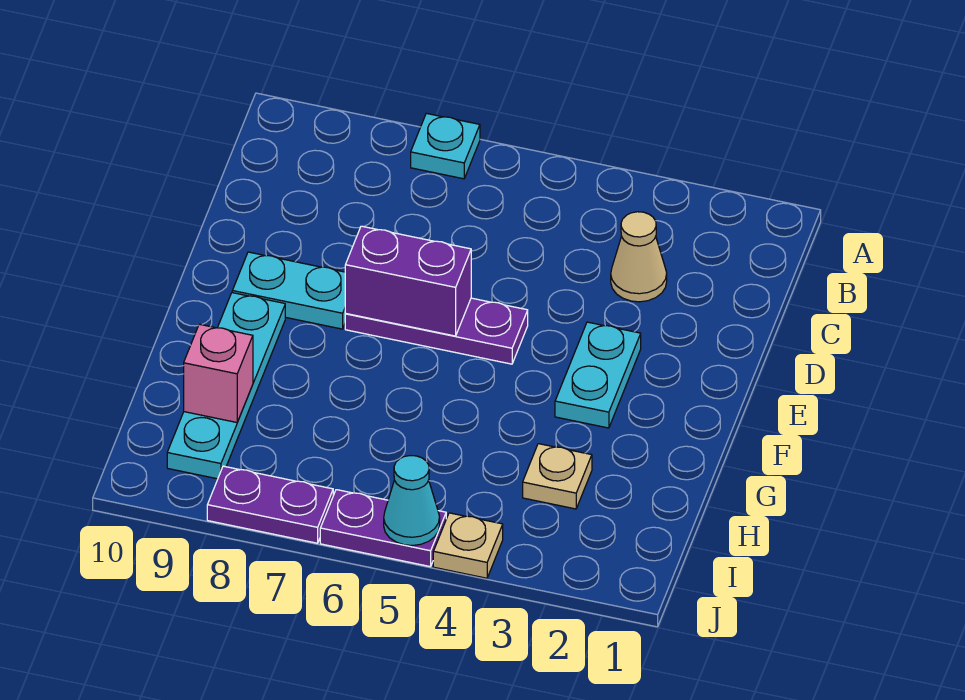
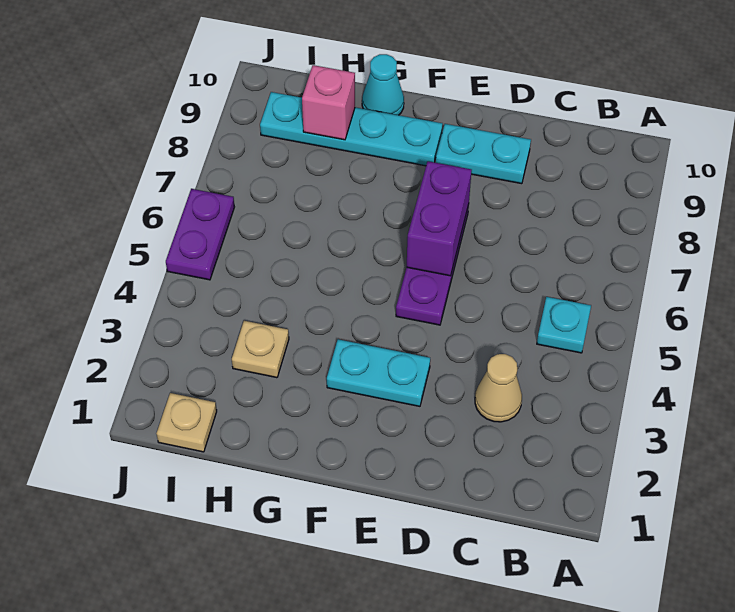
cyan 1x1 plate [411,113,480,179] -> cyan 1x1 plate moved to [537,297,591,353]
cyan 1x2 plate [232,252,346,329] -> cyan 1x2 plate turned to [436,124,531,184]
tan 1x1 plate [433,513,503,578] -> tan 1x1 plate moved to [156,393,217,452]
cyan 1x1 cone [384,456,440,546] -> cyan 1x1 cone moved to [362,54,404,115]
purple 1x2 plate [207,466,333,543] -> none

